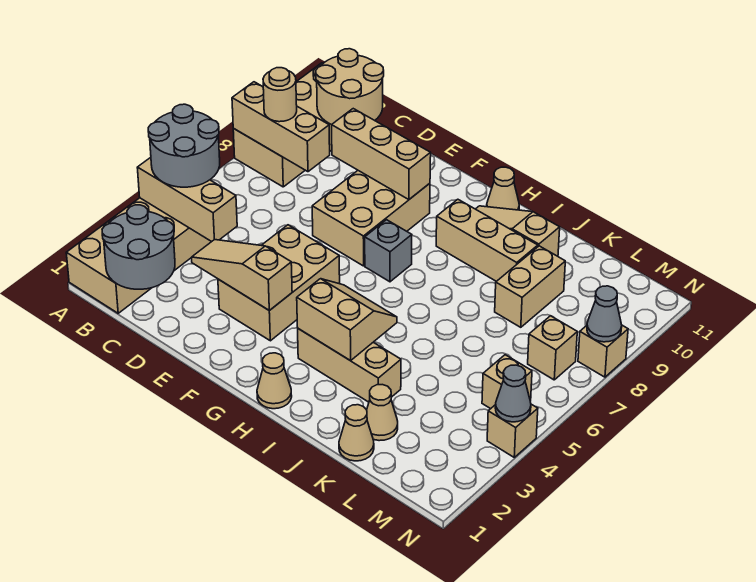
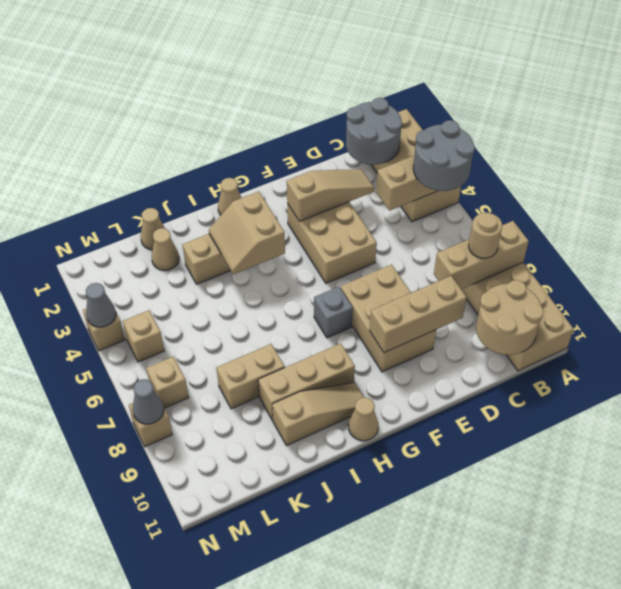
tan 2x2 slope [297,279,397,361] -> tan 2x2 slope turned to [209,192,285,274]
tan 1x2 brick [495,246,565,327] -> tan 1x2 brick turned to [216,344,285,409]

